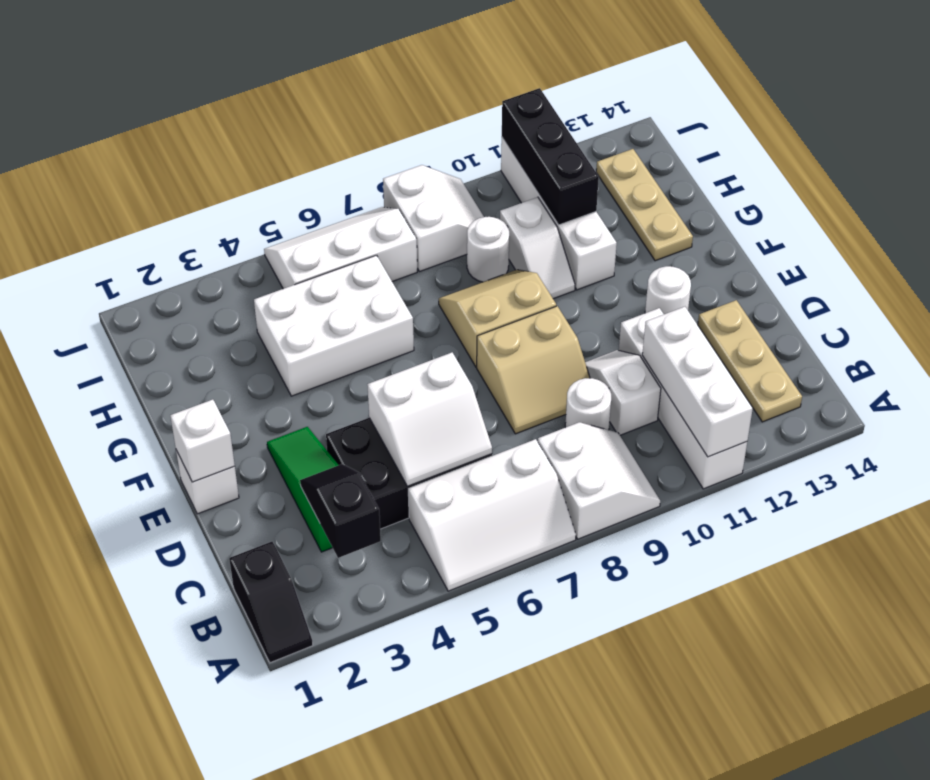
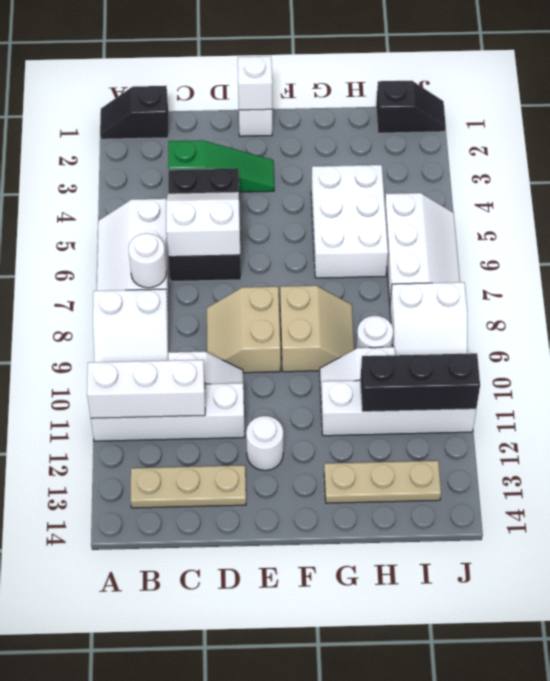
black 1x2 slope [300,464,381,558] -> black 1x2 slope moved to [376,80,446,133]
white 2x2 slope [367,352,492,486] -> white 2x2 slope turned to [166,192,240,257]
white 1x1 round brick [565,378,611,430] -> white 1x1 round brick moved to [128,233,166,288]

